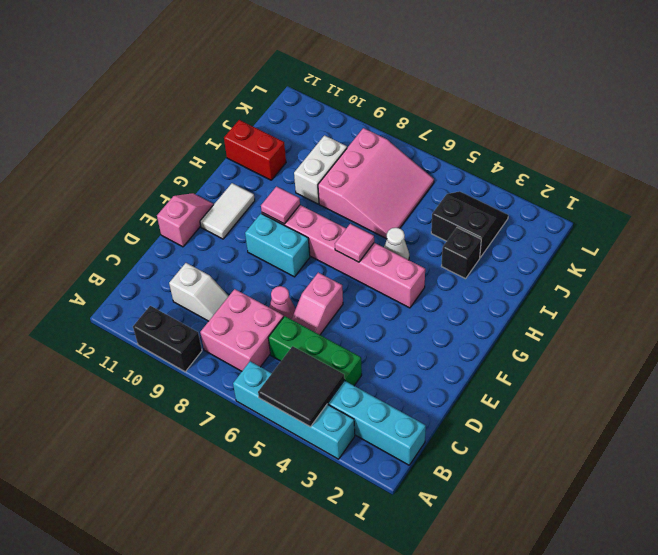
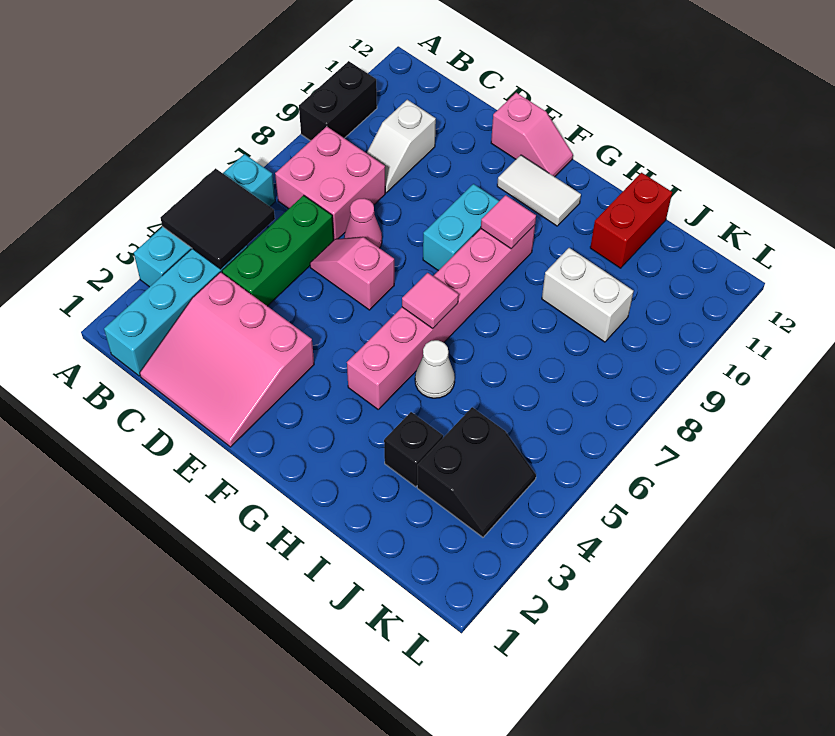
pink 3x3 slope [318,128,434,239] -> pink 3x3 slope moved to [140,272,314,447]

